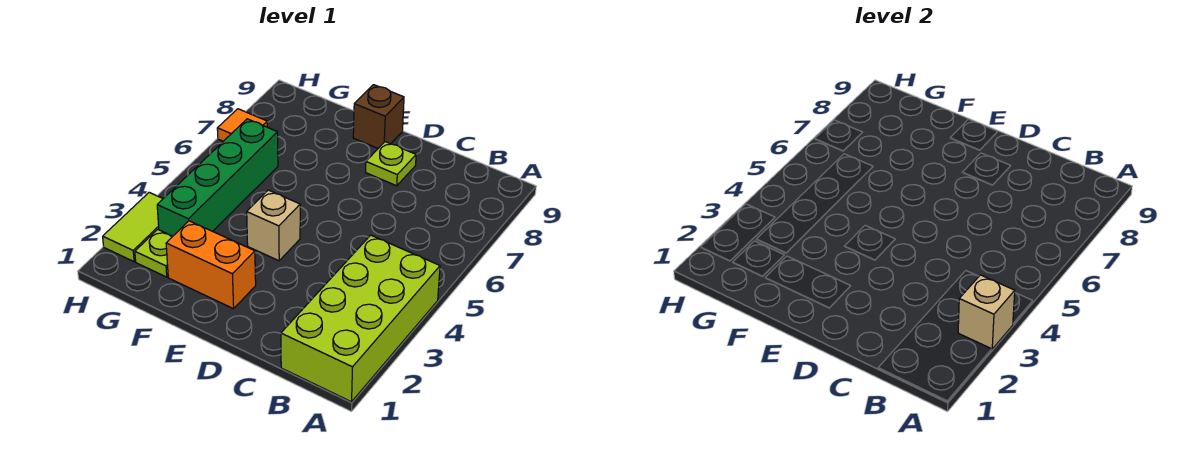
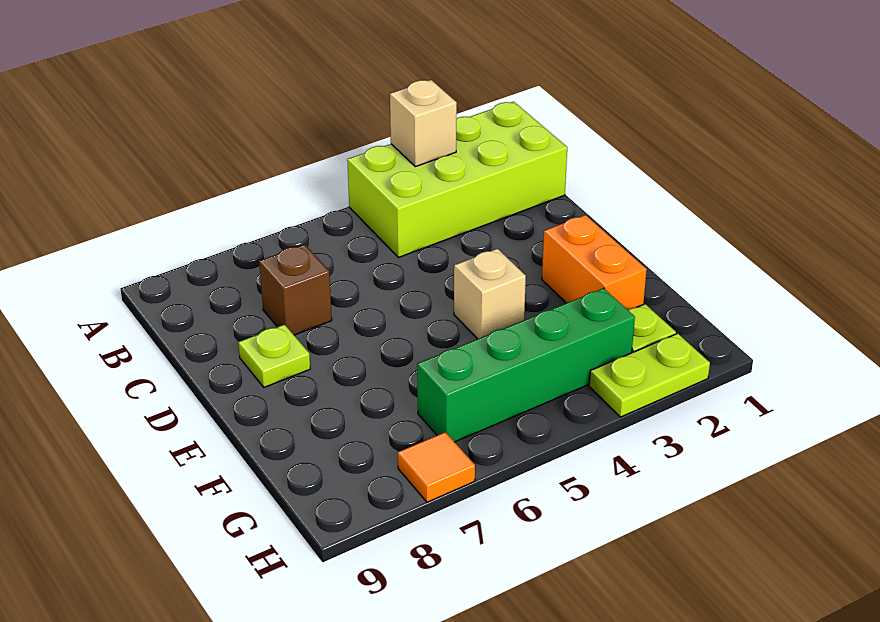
brown 1x1 brick [353,85,404,148] -> brown 1x1 brick moved to [259,244,332,335]
lime 1x2 tile [103,192,163,262] -> lime 1x2 plate [589,333,710,417]

